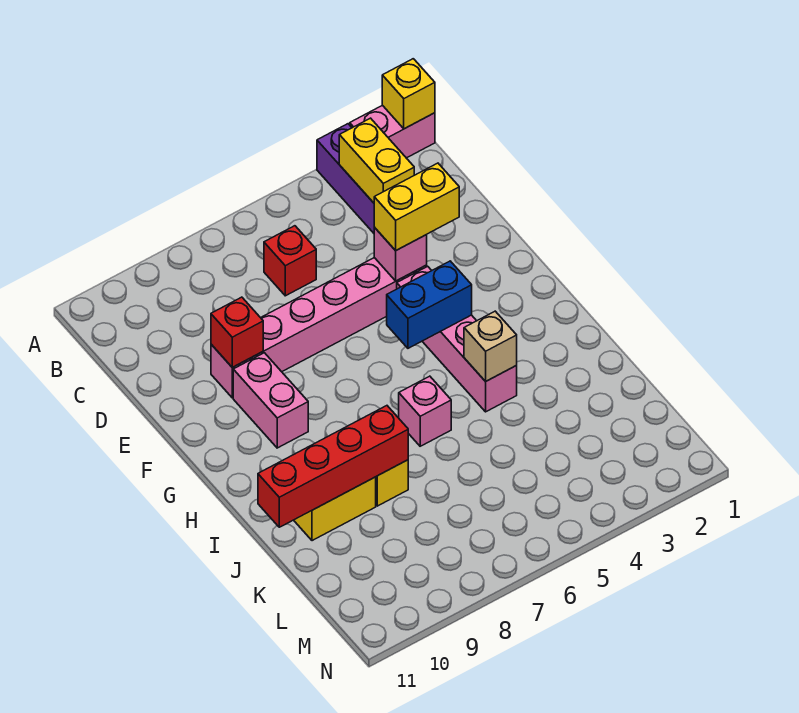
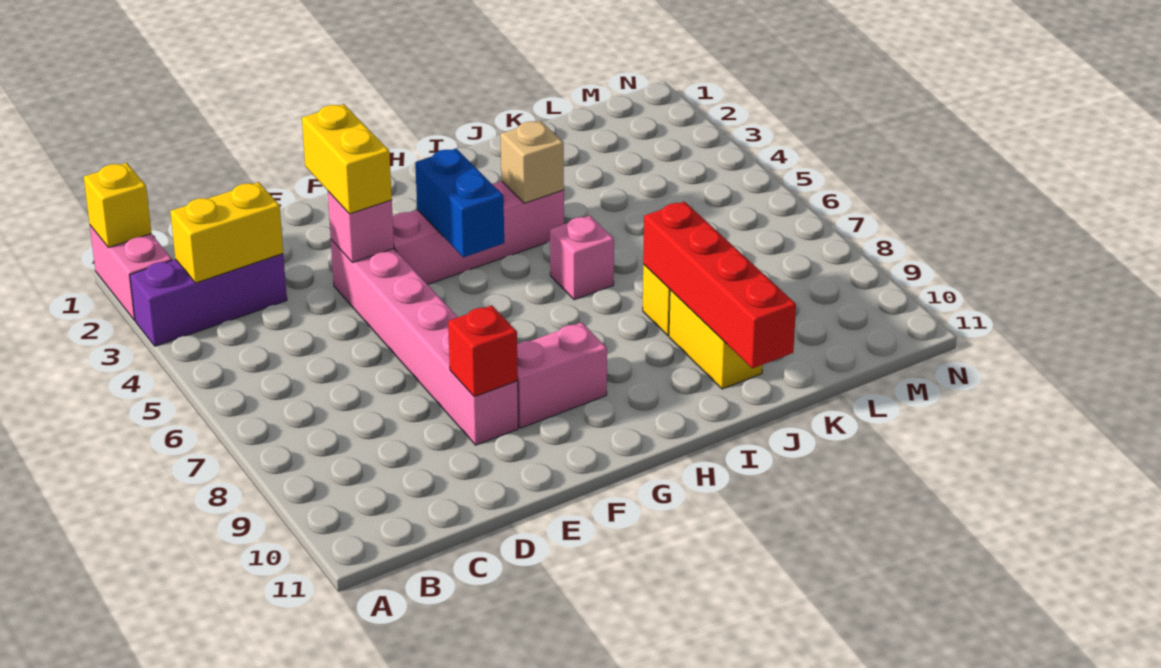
red 1x1 brick [264,226,316,296] -> none

